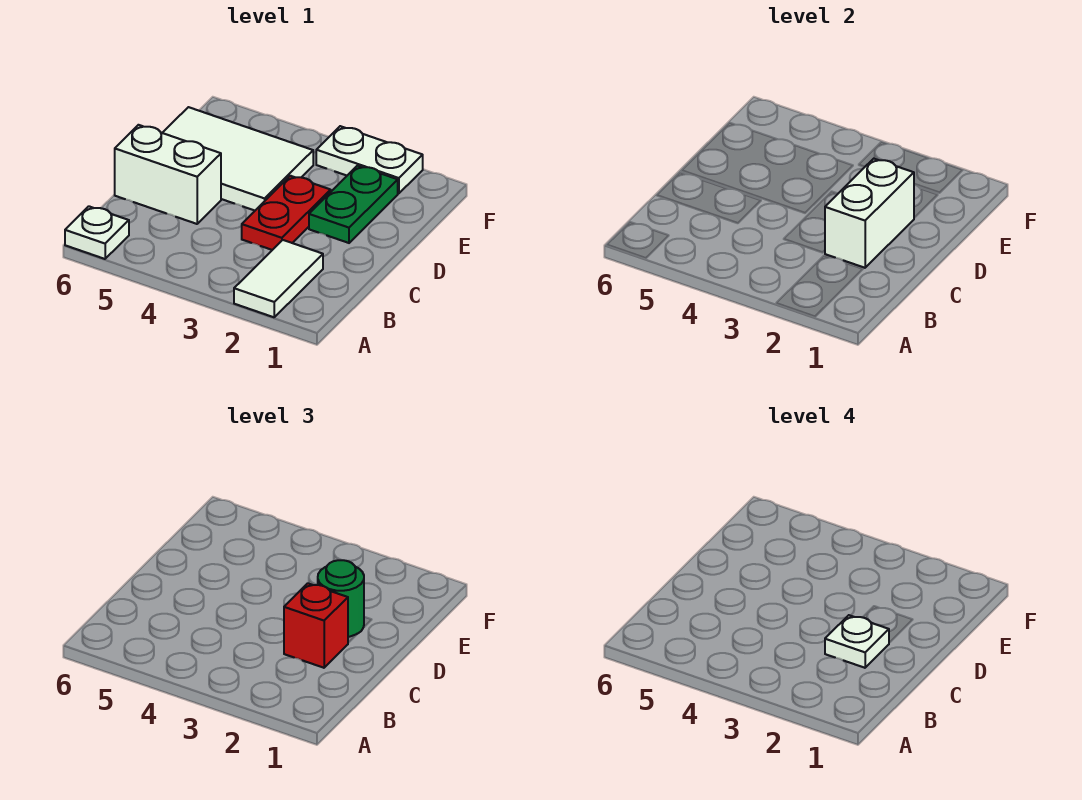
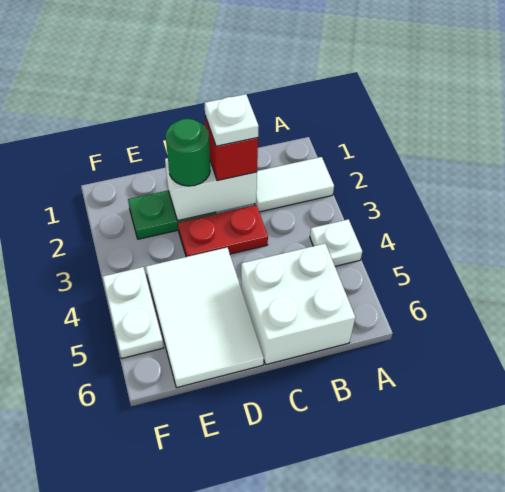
white 1x1 plate [65,206,129,259] -> white 1x1 plate moved to [310,219,362,266]
white 1x2 brick [115,125,221,224] -> white 2x2 brick [241,244,355,365]
white 1x2 plate [316,126,423,193] -> white 1x2 plate moved to [103,267,164,359]

